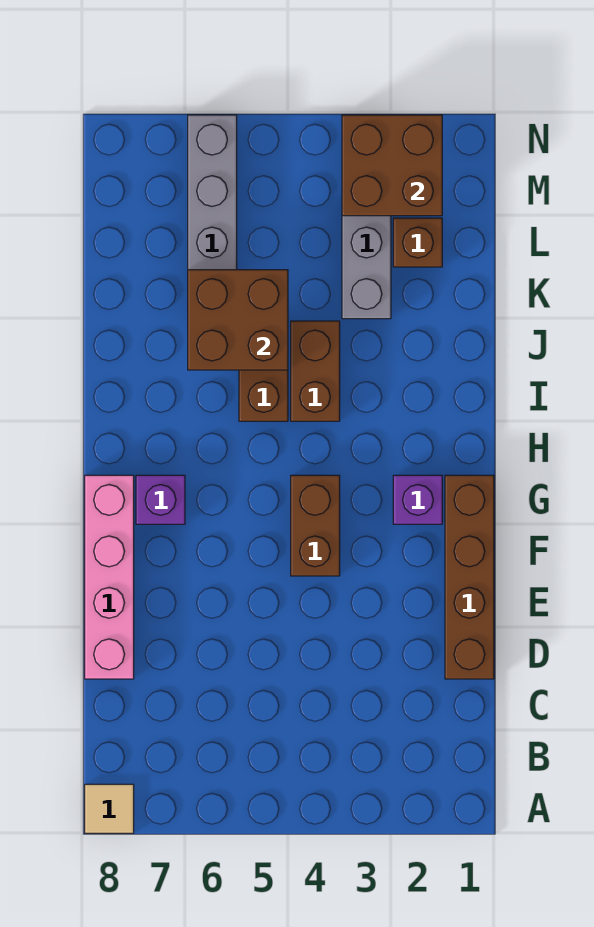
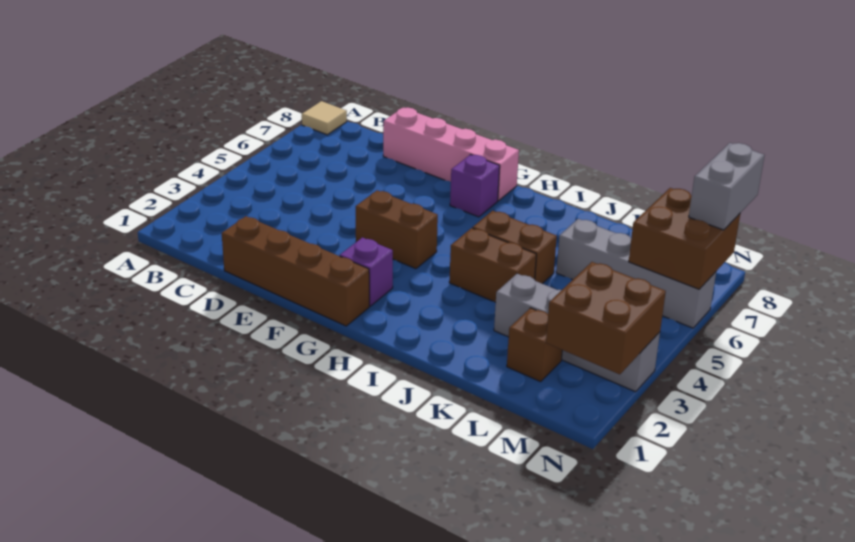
brown 2x2 brick [188,270,288,370] -> brown 2x2 brick moved to [629,188,740,289]
none -> grey 1x2 brick [689,143,765,230]

